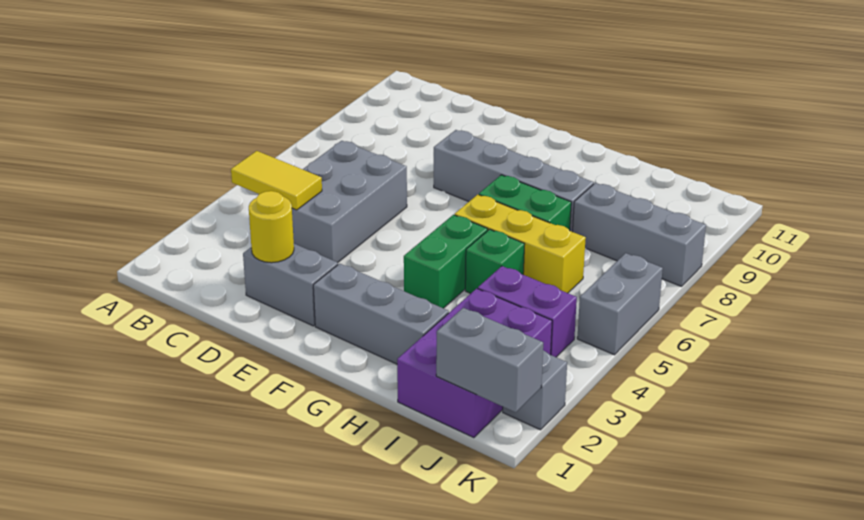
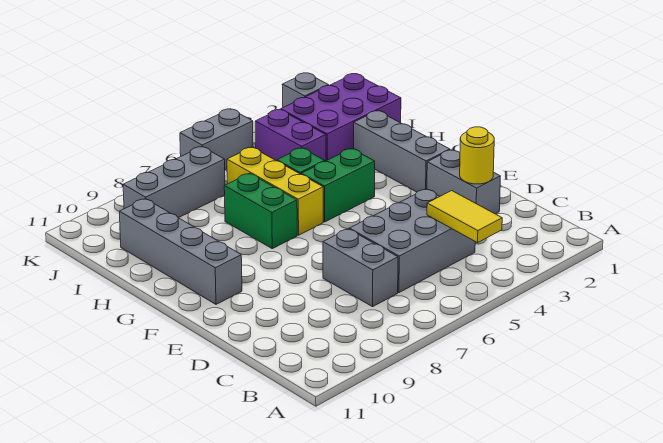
grey 1x4 brick [434,130,594,232] -> grey 1x4 brick moved to [119,199,242,304]
grey 1x3 brick [573,183,706,286] -> grey 1x3 brick turned to [123,147,225,218]
grey 1x2 brick [436,308,543,412] -> grey 1x2 brick moved to [323,229,398,307]

